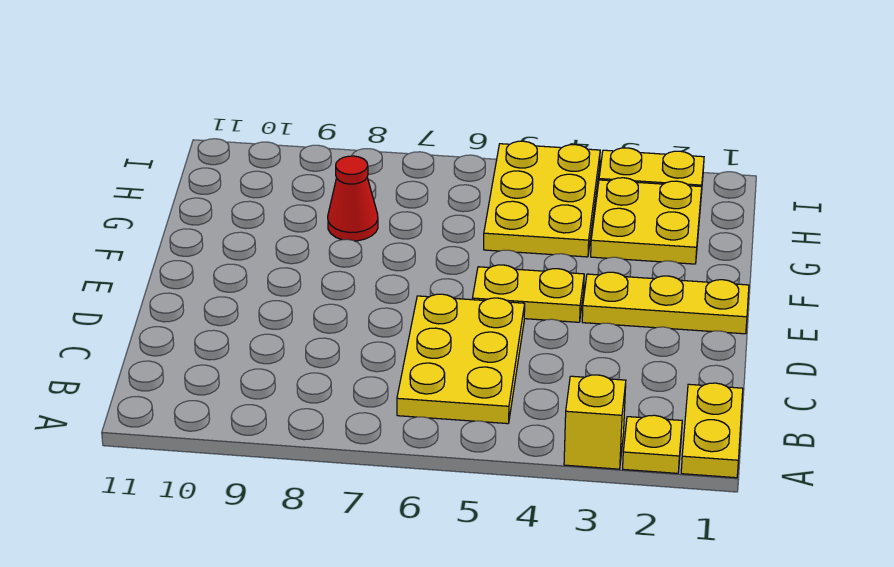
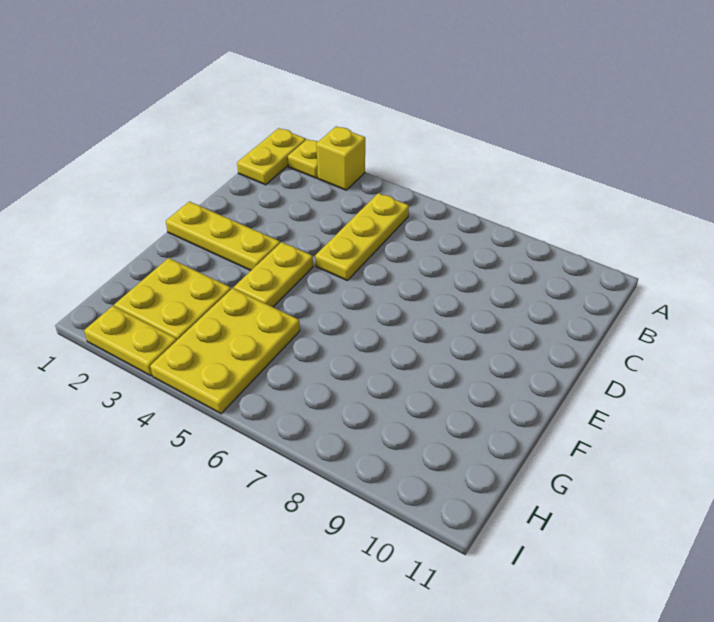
yellow 2x3 plate [397,294,525,424] -> yellow 1x3 plate [315,193,409,281]
yellow 1x2 plate [472,265,584,322] -> yellow 1x2 plate turned to [234,242,313,307]
red 1x1 cone [328,156,378,241] -> none

